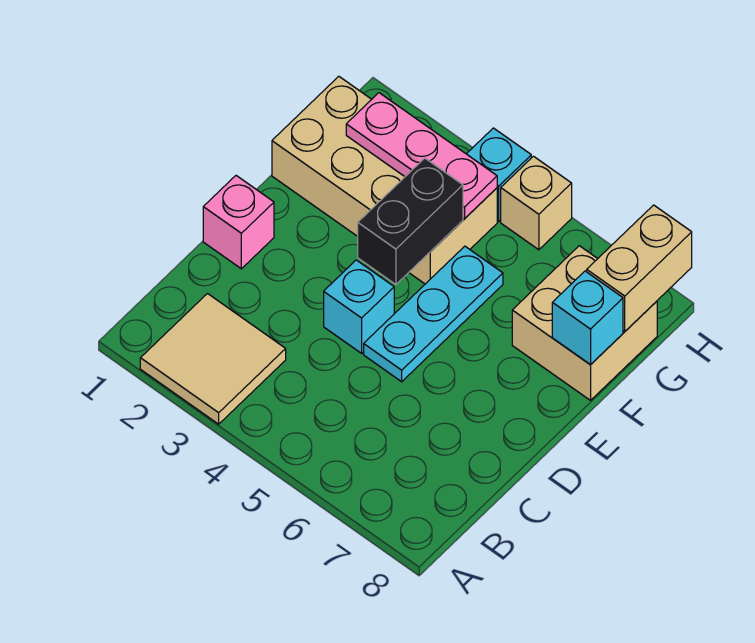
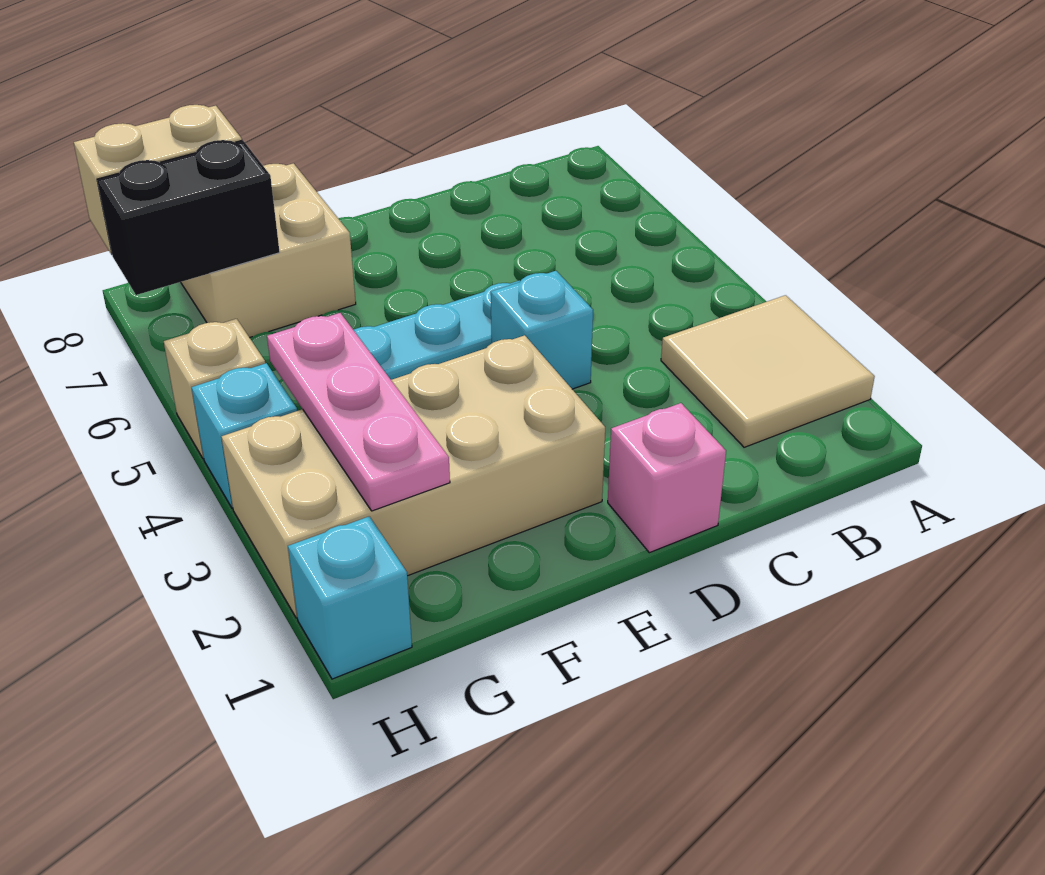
black 1x2 brick [358,158,463,284] -> black 1x2 brick moved to [97,140,280,295]
tan 2x4 brick [272,76,497,284] -> tan 2x4 brick turned to [221,335,605,618]
cyan 1x1 brick [552,271,623,365] -> cyan 1x1 brick moved to [288,516,412,679]

